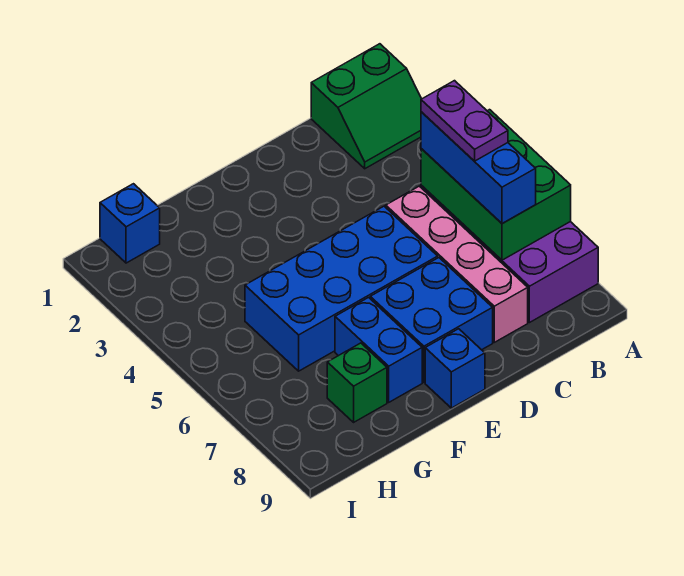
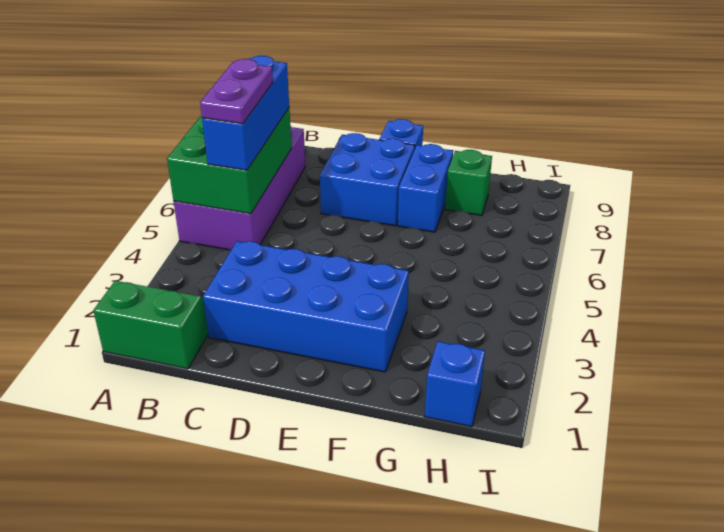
pink 1x4 brick [386,186,528,342] -> none
blue 2x4 brick [245,206,438,371] -> blue 2x4 brick moved to [203,241,409,372]

